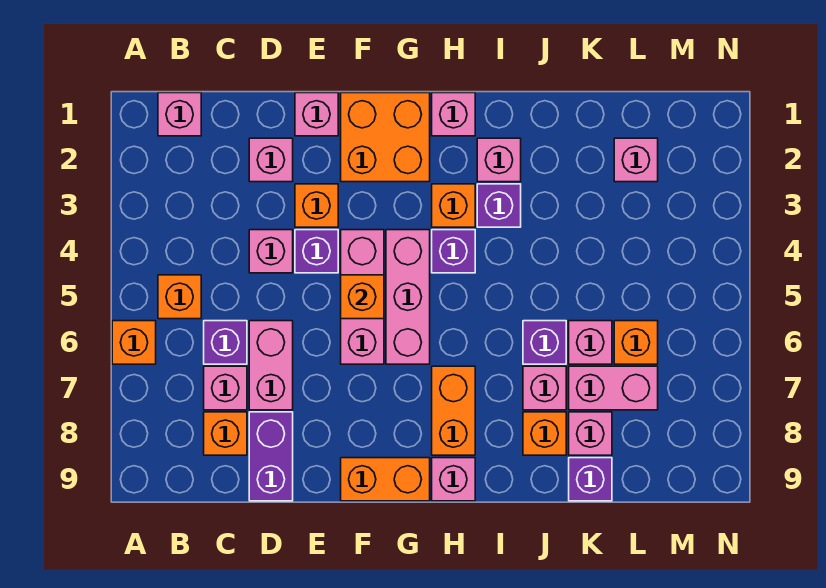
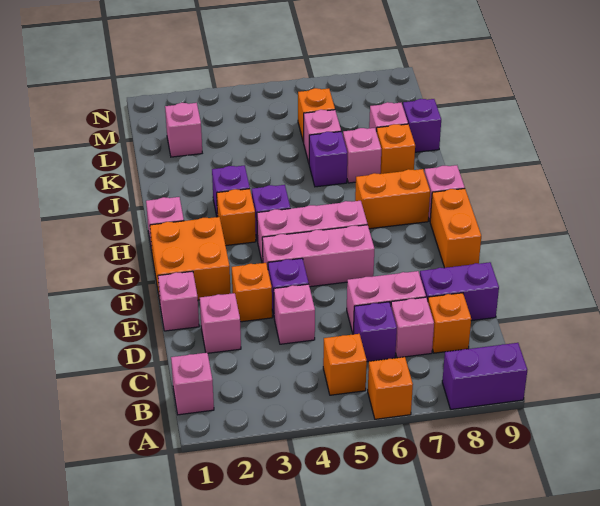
none -> purple 1x2 brick [442,343,527,409]
orange 1x1 brick [341,275,384,319] -> none
pink 1x1 brick [477,138,521,182] -> none
pink 1x2 brick [569,366,658,410] -> none

